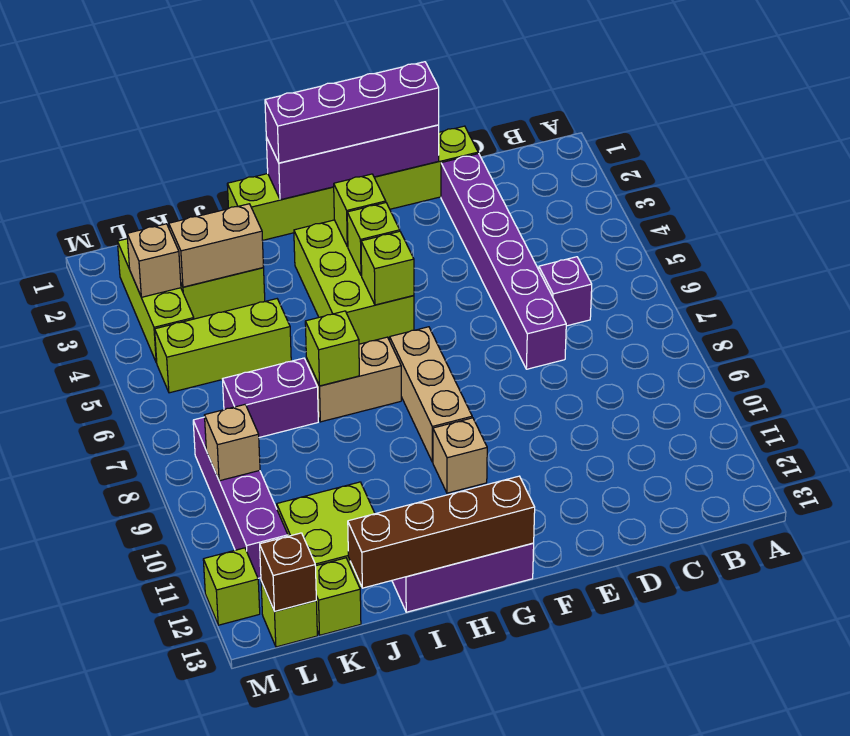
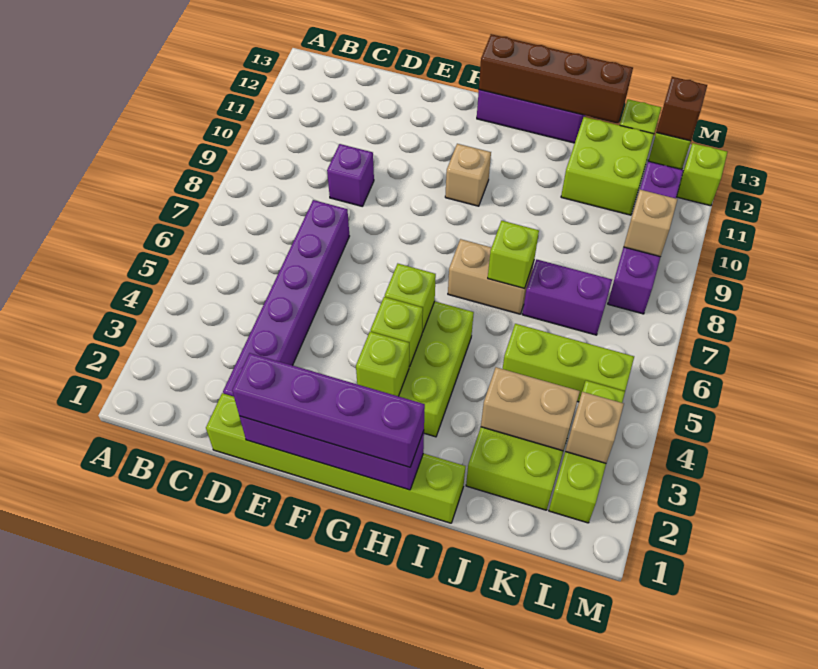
purple 1x1 brick [539,257,592,326] -> purple 1x1 brick moved to [327,144,374,206]
tan 1x3 brick [390,327,472,462] -> none

